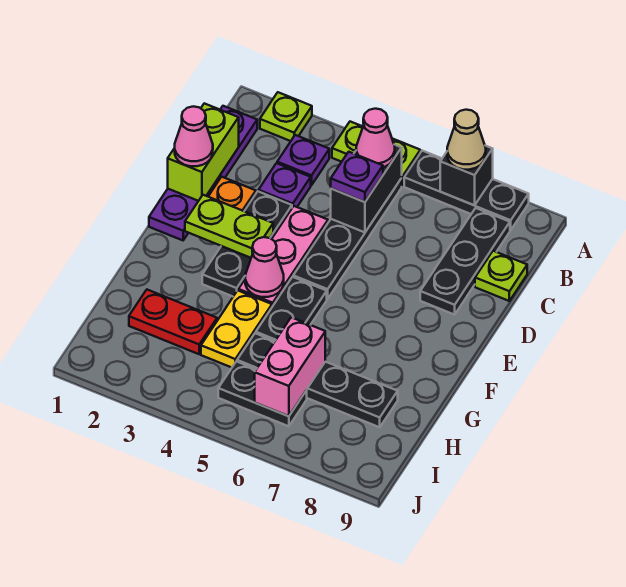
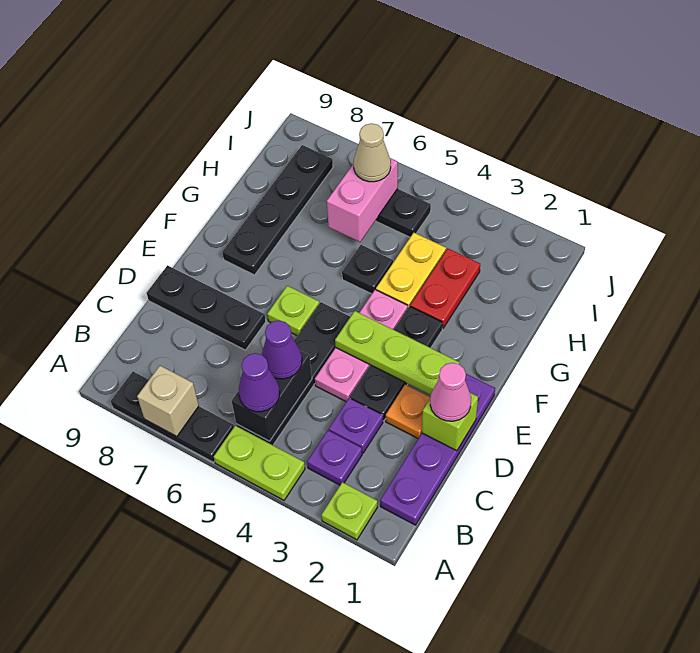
black 1x1 brick [440,146,493,205] -> tan 1x1 brick [137,366,199,437]
tan 1x1 cone [447,110,486,170] -> tan 1x1 cone moved to [354,123,391,182]
pink 1x1 cone [356,109,395,167] -> purple 1x1 cone [239,353,280,412]
black 1x3 plate [420,208,510,315] -> black 1x3 plate turned to [147,266,266,350]
lime 1x2 brick [168,103,239,201] -> lime 1x1 brick [422,393,478,451]
purple 1x1 plate [331,152,383,202] -> purple 1x1 cone [262,320,302,379]
lime 1x1 plate [475,251,527,301] -> lime 1x1 plate moved to [267,286,319,336]
lime 1x2 plate [185,195,273,258] -> lime 1x3 plate [335,311,459,395]
pink 1x1 cone [245,237,284,297] -> none
black 1x2 plate [256,277,327,341] -> black 1x1 plate [342,245,393,294]
red 1x2 plate [129,290,217,354] -> red 1x2 plate turned to [410,249,480,328]
black 1x4 plate [237,333,398,427] -> black 1x4 plate turned to [222,145,333,275]

